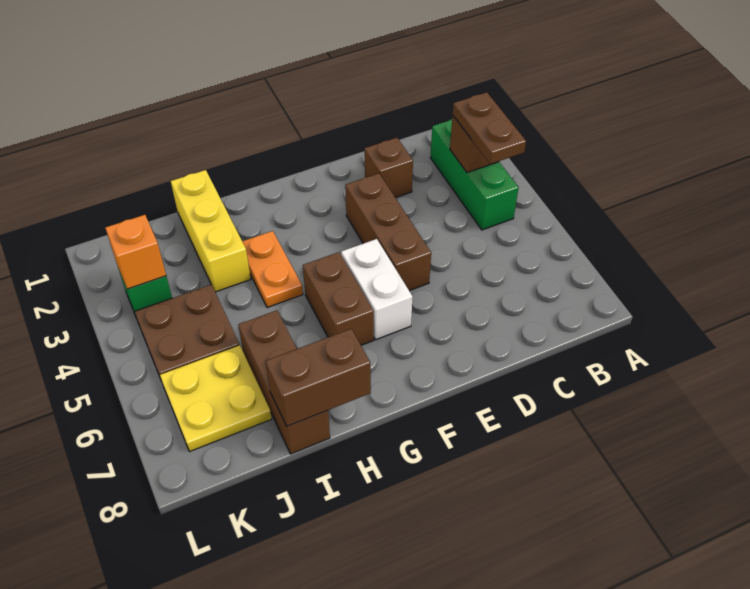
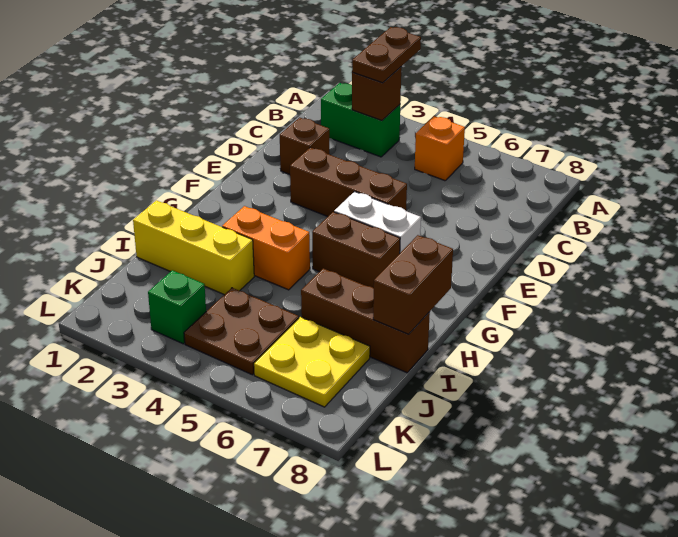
green 1x3 brick [430,119,519,230] -> green 1x2 brick [321,83,400,157]
brown 1x2 plate [453,92,526,164] -> brown 1x2 plate turned to [352,27,421,83]
orange 1x2 plate [242,231,303,308] -> orange 1x2 brick [222,206,310,290]
orange 1x1 brick [105,215,166,289] -> orange 1x1 brick moved to [415,116,465,181]

